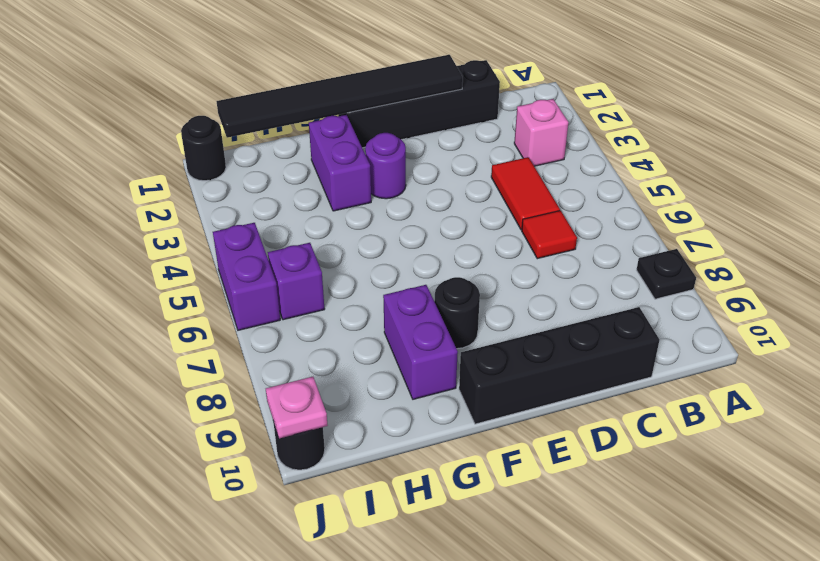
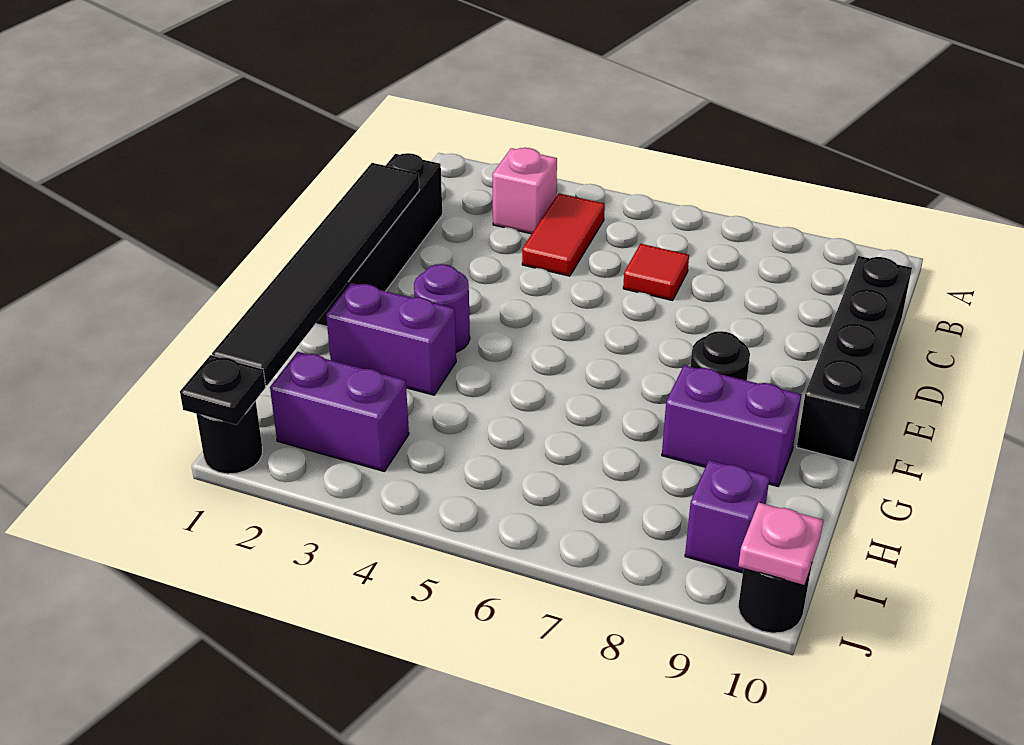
black 1x1 plate [637,249,696,299] -> black 1x1 plate moved to [180,355,266,425]
red 1x2 tile [491,157,560,230] -> red 1x2 tile turned to [522,193,605,276]
purple 1x1 brick [268,243,325,320] -> purple 1x1 brick moved to [685,460,770,573]
purple 1x2 brick [213,223,280,330] -> purple 1x2 brick moved to [270,352,409,472]

